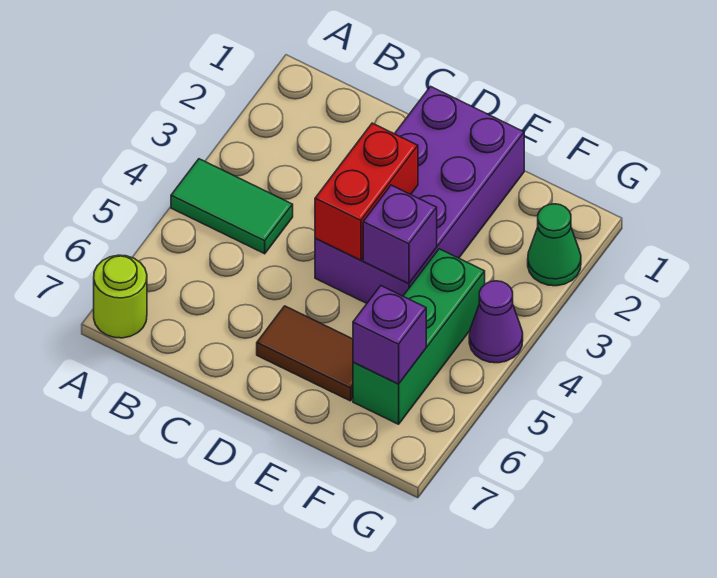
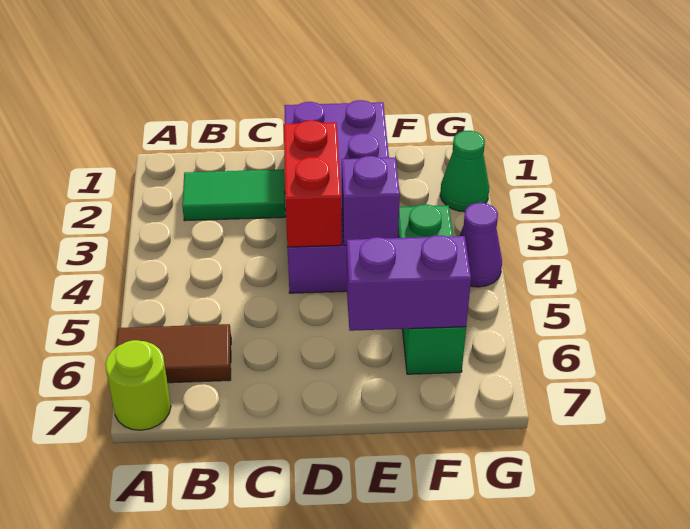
green 1x2 tile [171,159,293,254] -> green 1x2 tile moved to [182,169,285,221]
brown 1x2 tile [257,306,353,401] -> brown 1x2 tile moved to [116,324,231,383]
purple 1x1 brick [353,286,426,384] -> purple 1x2 brick [346,235,471,331]

